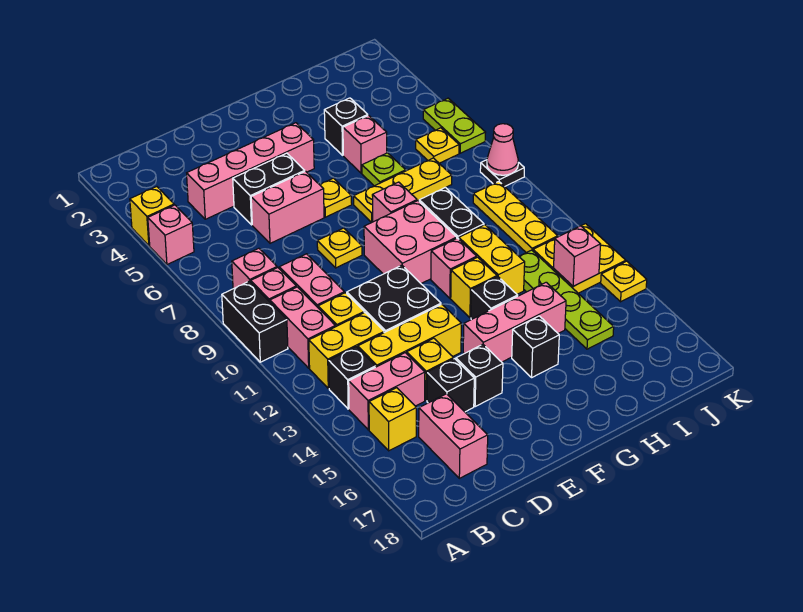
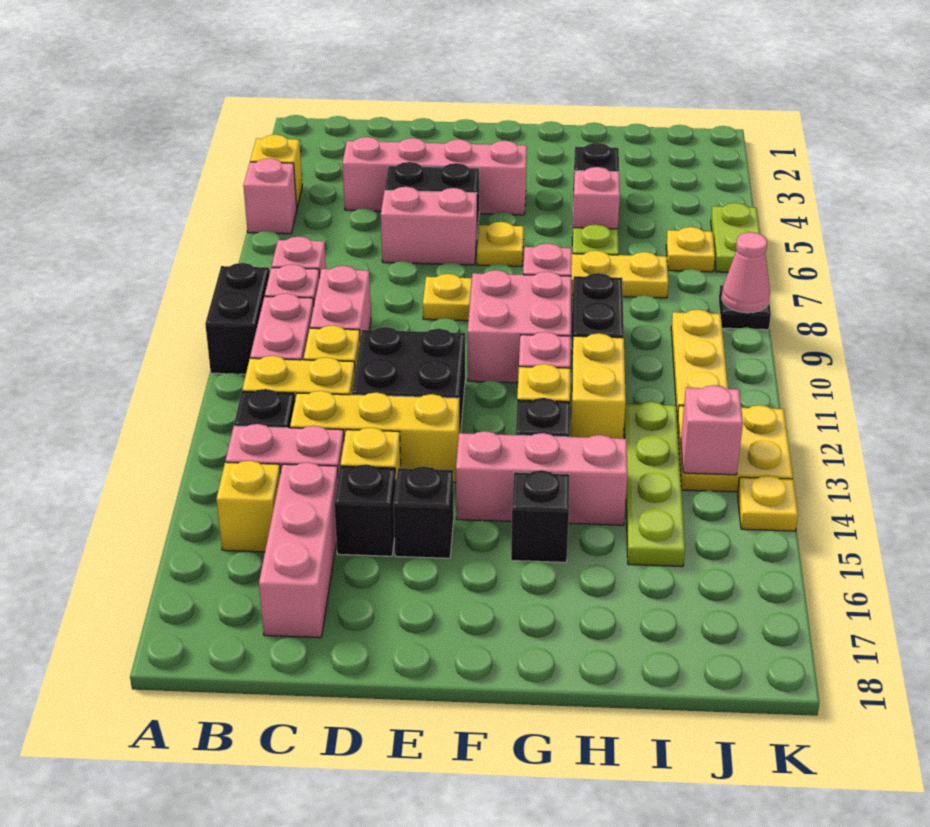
pink 1x2 brick [419,394,488,478] -> pink 1x3 brick [259,463,338,638]

